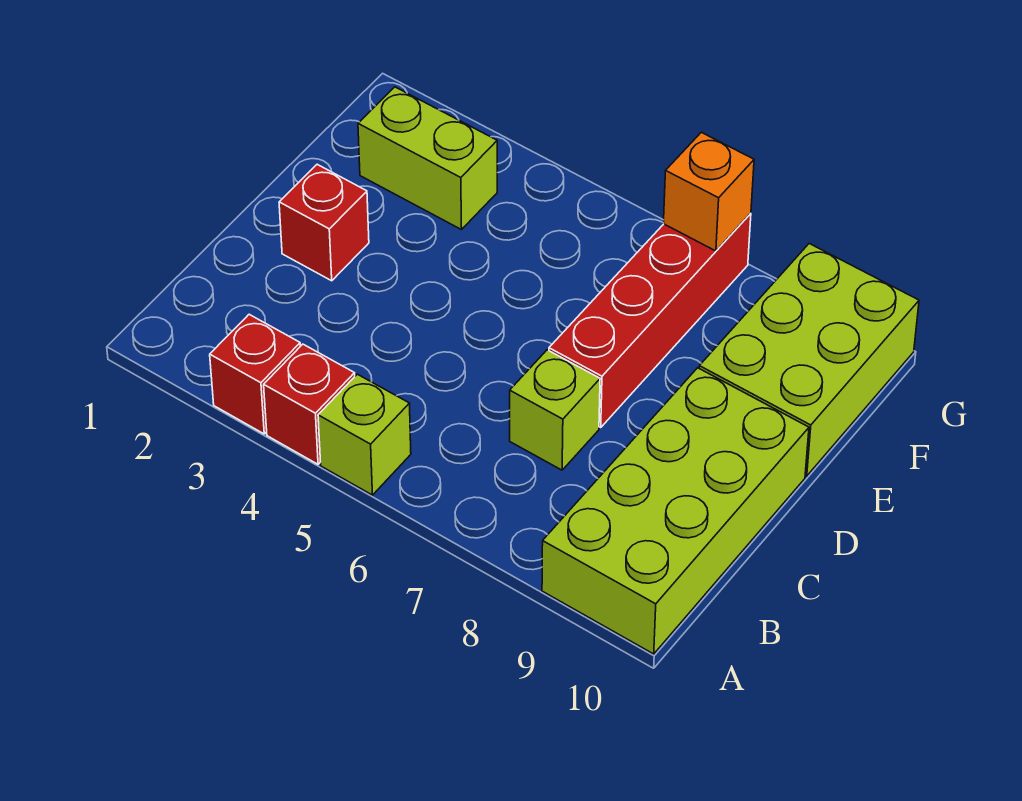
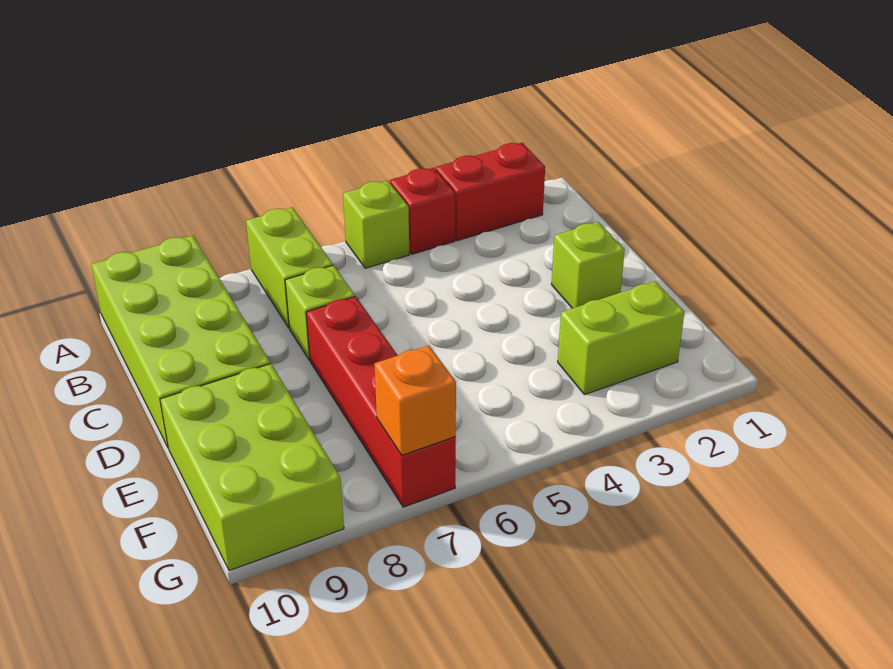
red 1x1 brick [210,314,300,434] -> red 1x2 brick [436,143,545,241]
none -> lime 1x2 brick [246,207,333,328]
red 1x1 brick [279,164,369,281] -> lime 1x1 brick [551,222,625,308]

